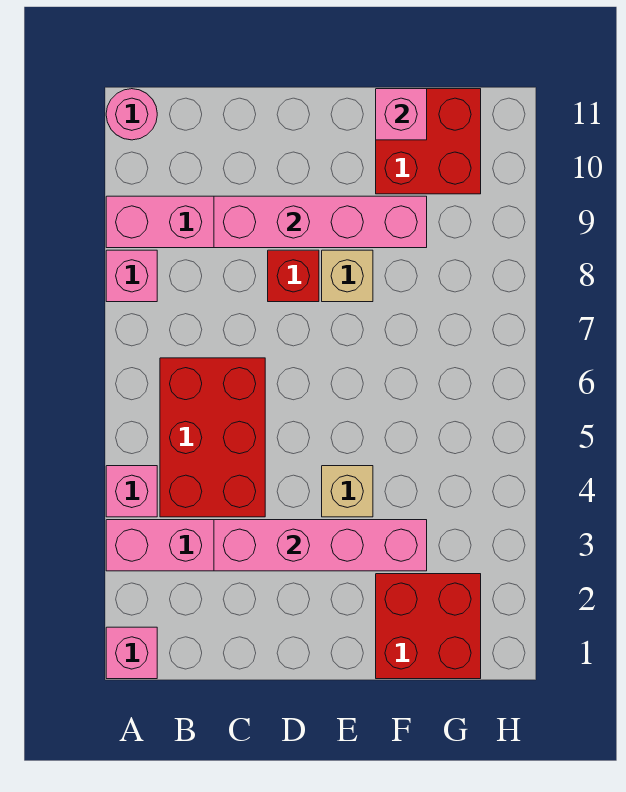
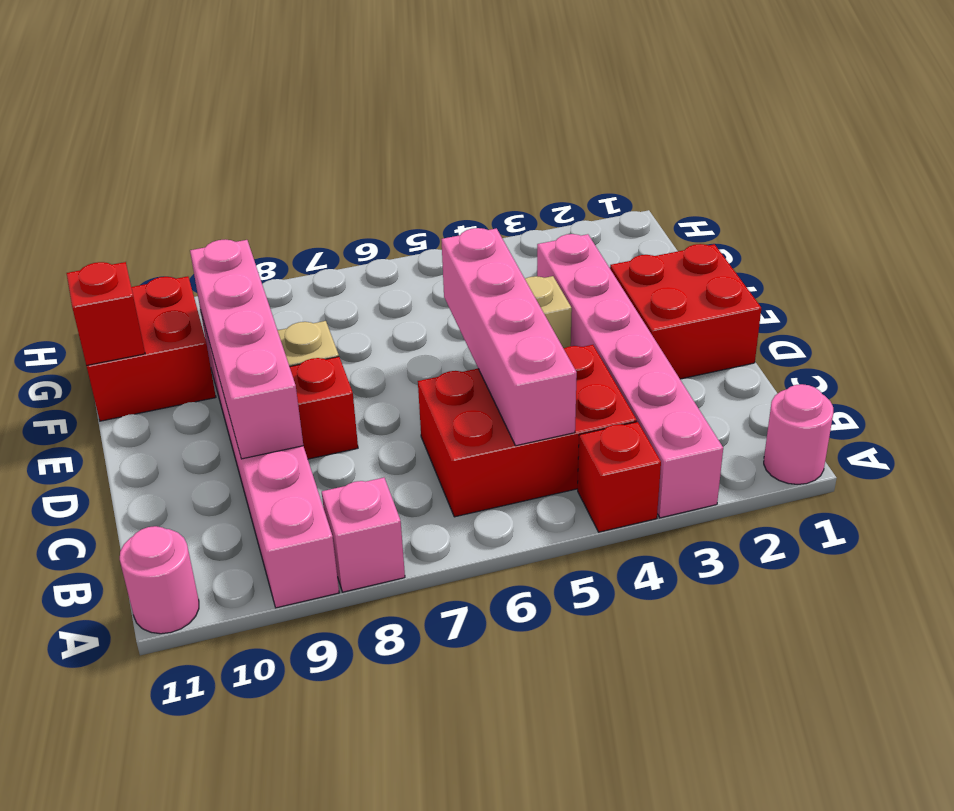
pink 1x1 brick [106,627,157,679] -> pink 1x1 round brick [764,384,833,484]
pink 1x1 brick [106,466,157,517] -> red 1x1 brick [578,422,661,532]
pink 1x4 brick [214,520,427,571] -> pink 1x4 brick moved to [441,228,577,446]
red 2x2 brick [376,574,481,679] -> red 2x2 brick moved to [610,244,761,379]
pink 1x1 brick [376,89,427,140] -> red 1x1 brick [67,262,145,366]

